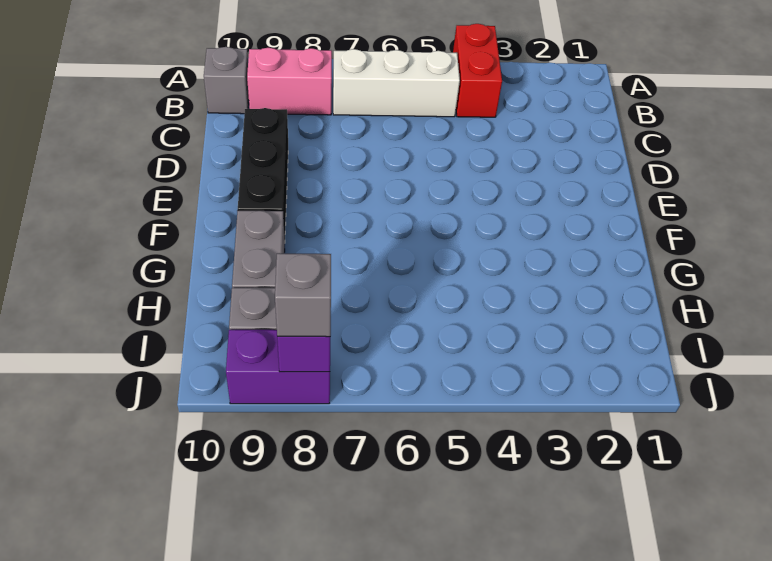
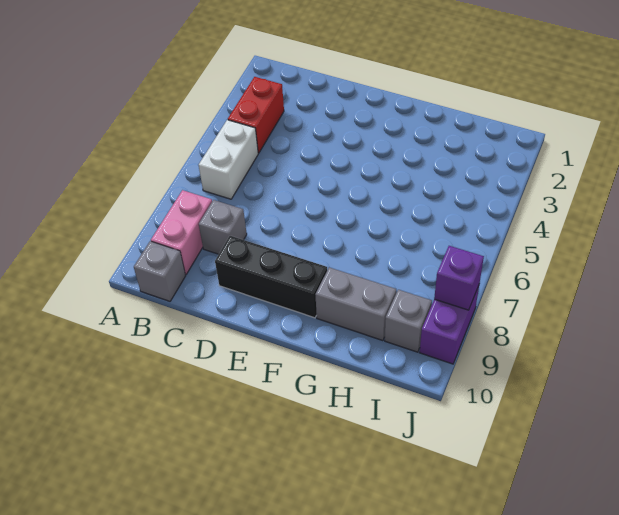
red 1x2 brick [453,24,502,117] -> red 1x2 brick turned to [228,77,284,153]
white 1x3 brick [333,49,460,117] -> white 1x2 brick [199,120,258,199]
grey 1x1 brick [275,253,331,337] -> grey 1x1 brick moved to [199,200,247,254]

